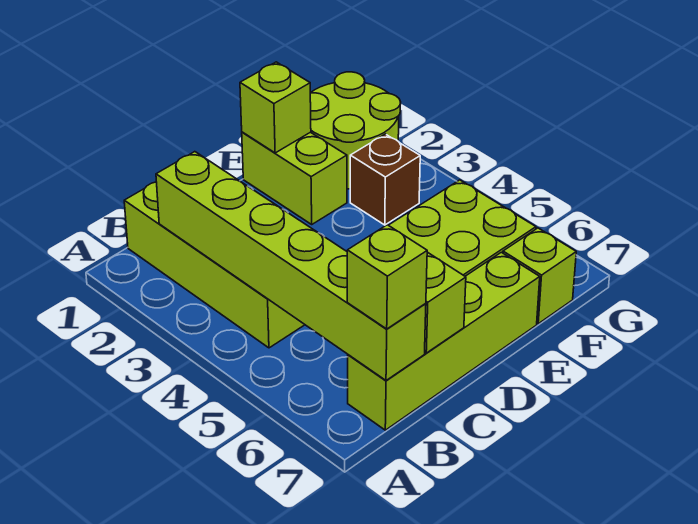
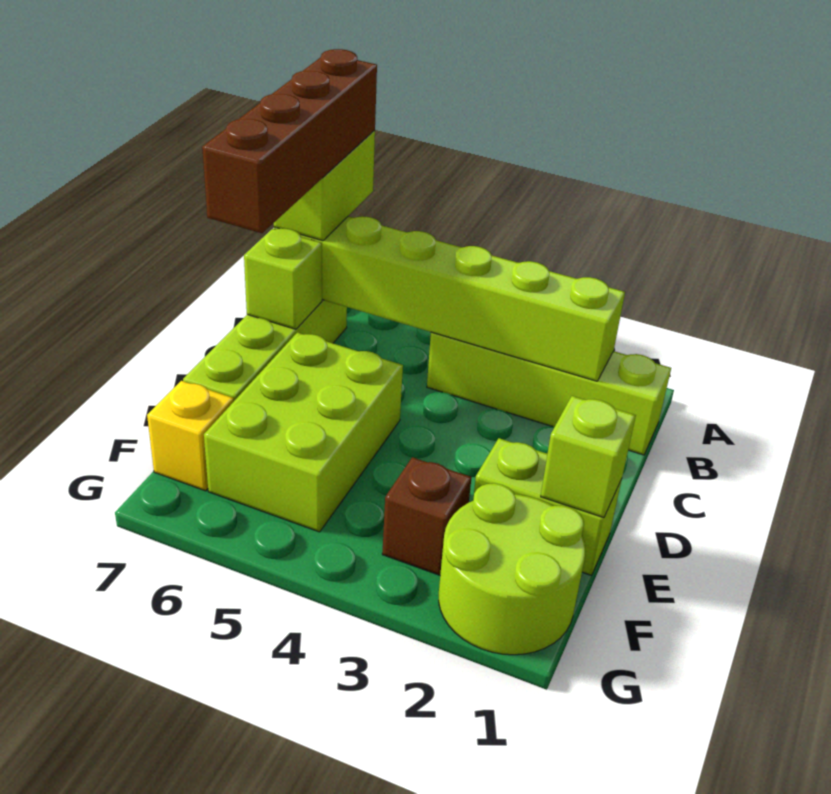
none -> brown 1x4 brick [202,49,377,233]
lime 1x1 brick [347,225,427,329] -> lime 1x2 brick [274,130,375,241]
lime 1x1 brick [503,228,576,324] -> yellow 1x1 brick [147,381,234,491]

